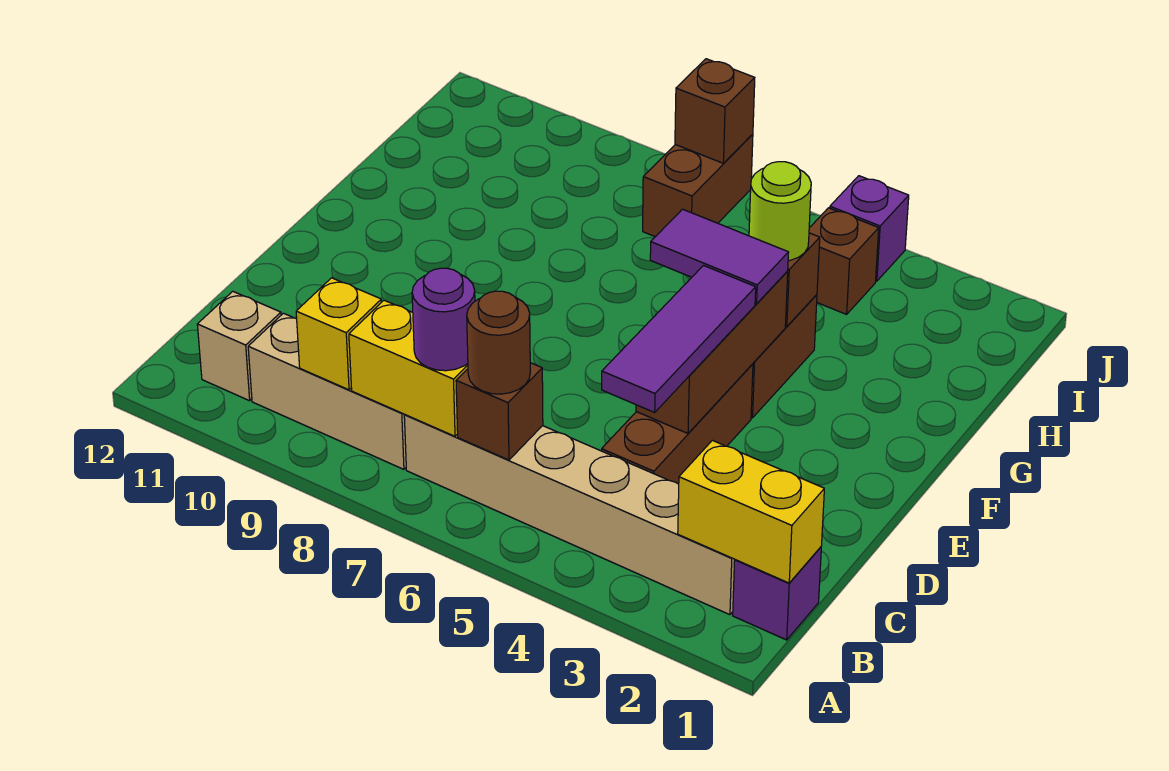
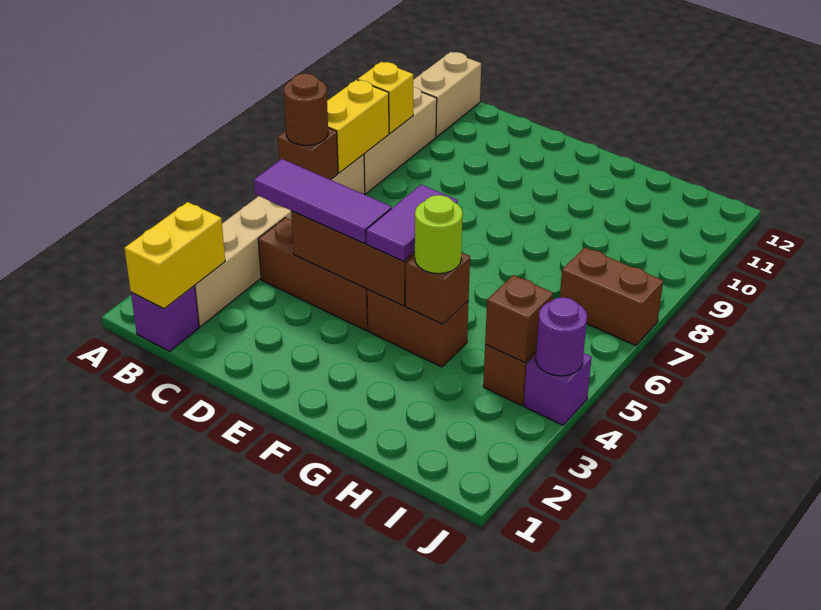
purple 1x1 round brick [412,268,475,371] -> purple 1x1 round brick moved to [536,297,587,376]
tan 1x1 brick [197,291,281,401] -> tan 1x2 brick [413,52,481,137]
brown 1x1 brick [675,59,755,163] -> brown 1x1 brick moved to [485,275,553,363]

